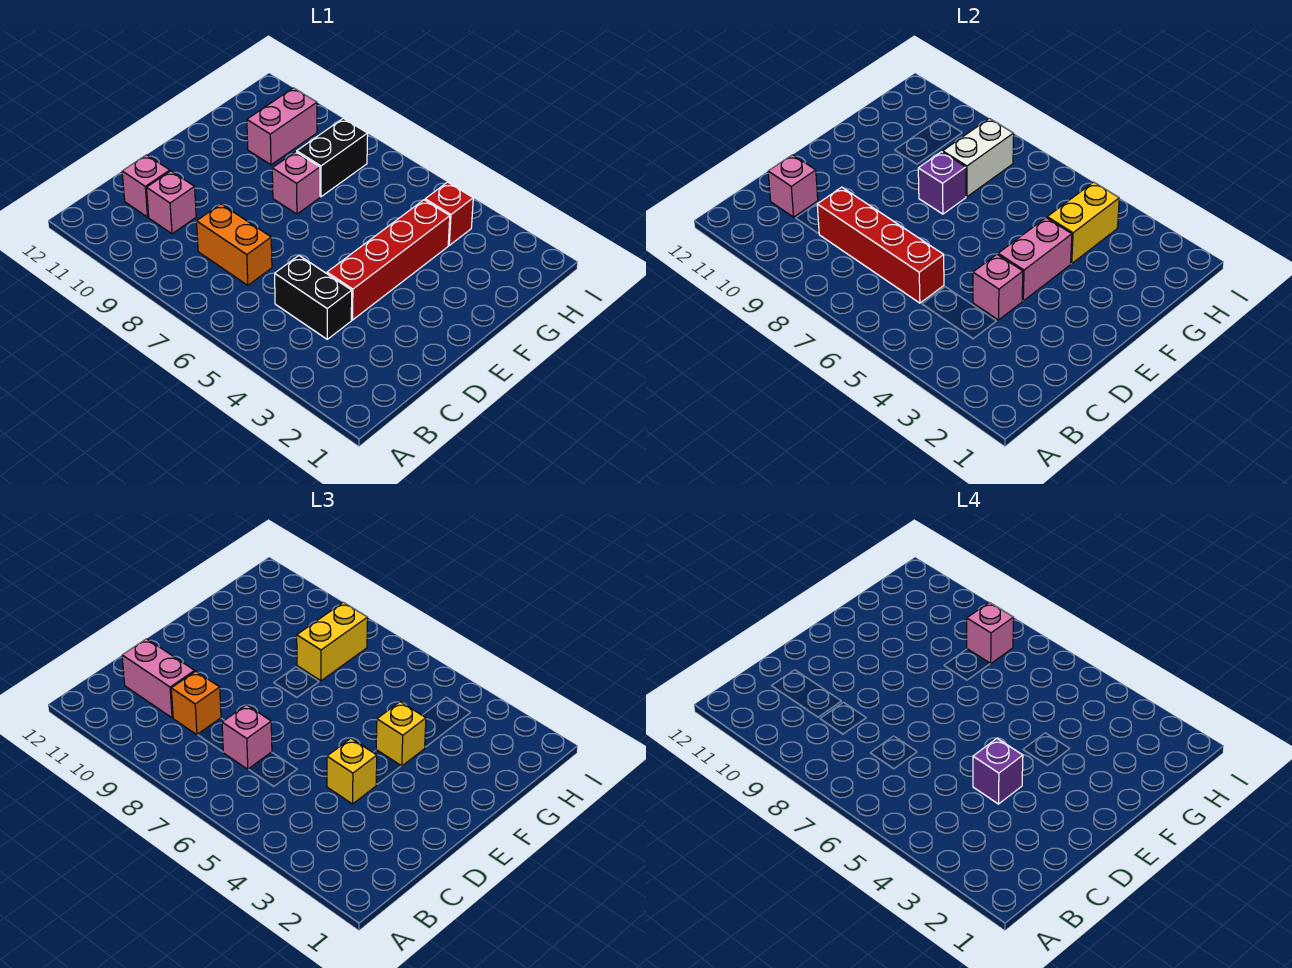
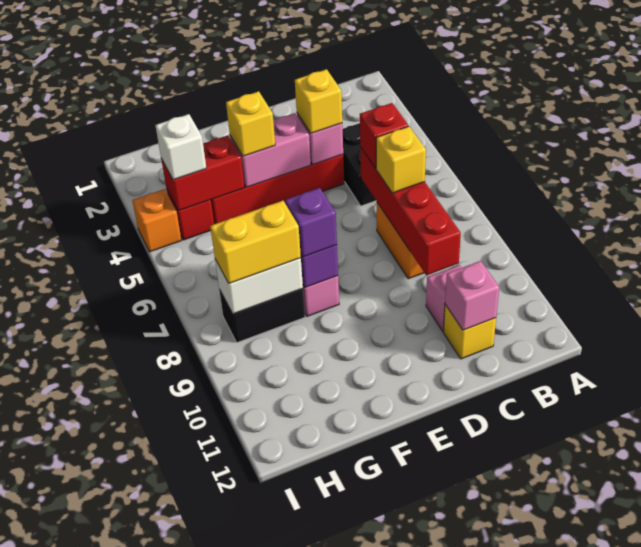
none -> red 1x1 brick [360,103,408,168]
pink 1x1 brick [222,705,272,769] -> yellow 1x1 brick [376,126,426,193]
orange 1x1 brick [171,671,221,735] -> orange 1x1 brick moved to [132,189,182,252]
pink 1x2 brick [122,639,195,718] -> none
pink 1x1 brick [122,155,170,217] -> yellow 1x1 brick [443,305,496,359]
purple 1x1 brick [973,739,1023,804] -> purple 1x1 brick moved to [285,188,337,257]
yellow 1x2 brick [1047,182,1119,264] -> red 1x2 brick [161,135,245,211]
pink 1x2 brick [247,88,317,165] -> none
none -> white 1x1 brick [155,114,206,180]
pink 1x1 brick [967,602,1014,664] -> none

